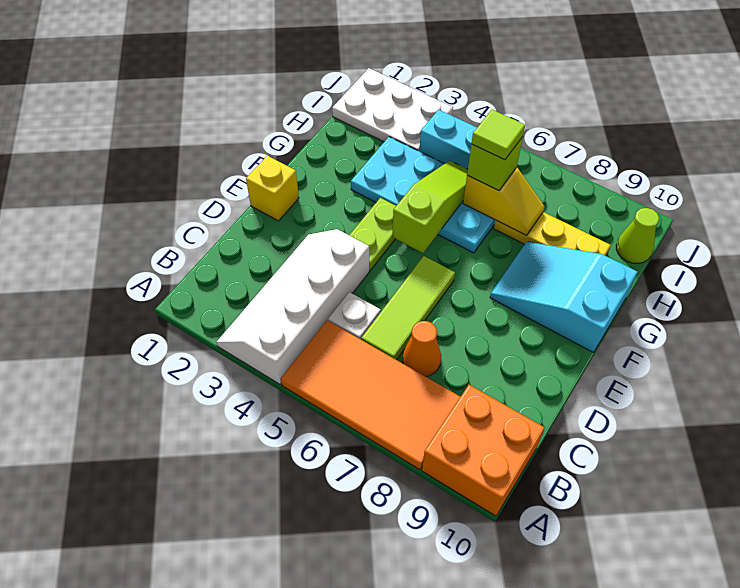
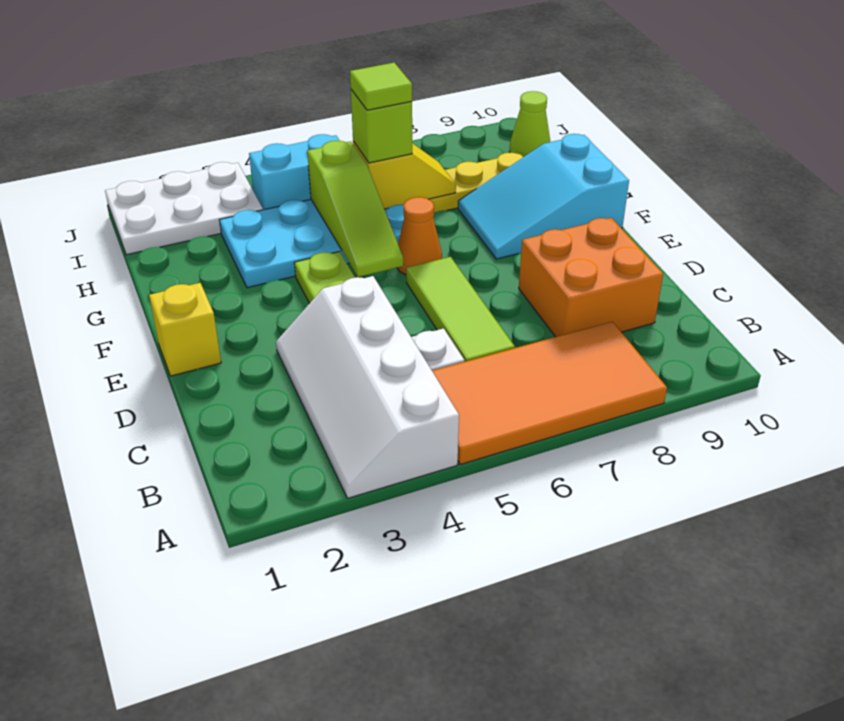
orange 2x2 brick [422,385,545,516] -> orange 2x2 brick moved to [519,218,663,337]
orange 1x1 cone [403,321,441,377] -> orange 1x1 cone moved to [397,197,442,275]
lime 1x3 slope [392,161,468,253] -> lime 1x3 slope turned to [307,141,403,277]

